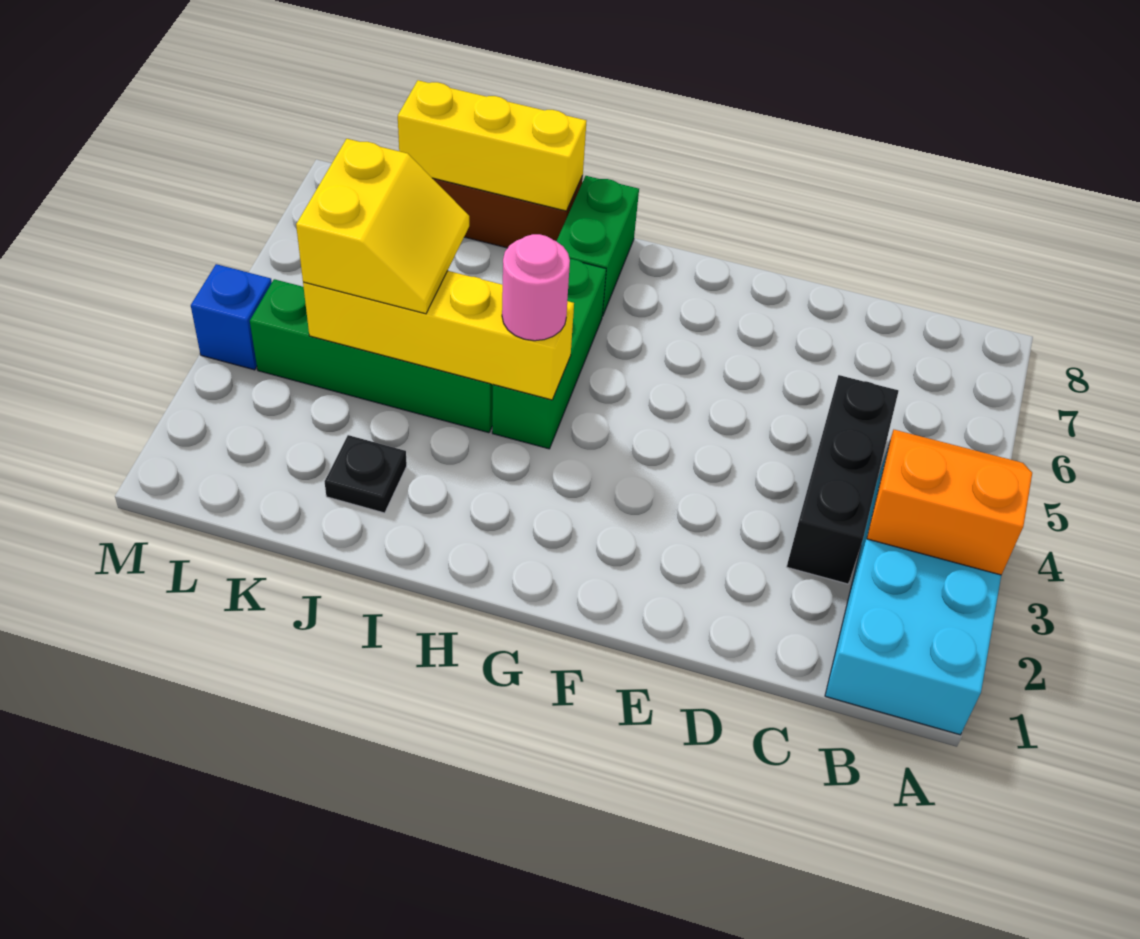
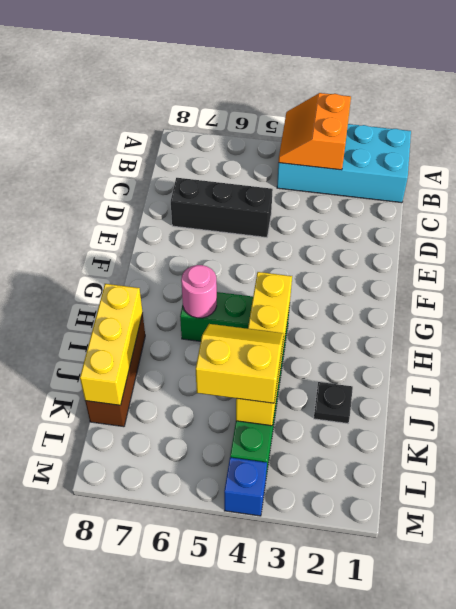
black 1x3 brick [787,375,898,584] -> black 1x3 brick moved to [171,178,273,237]
pink 1x1 round brick [502,234,570,341] -> pink 1x1 round brick moved to [181,265,217,318]
green 1x2 brick [557,176,639,316] -> none

